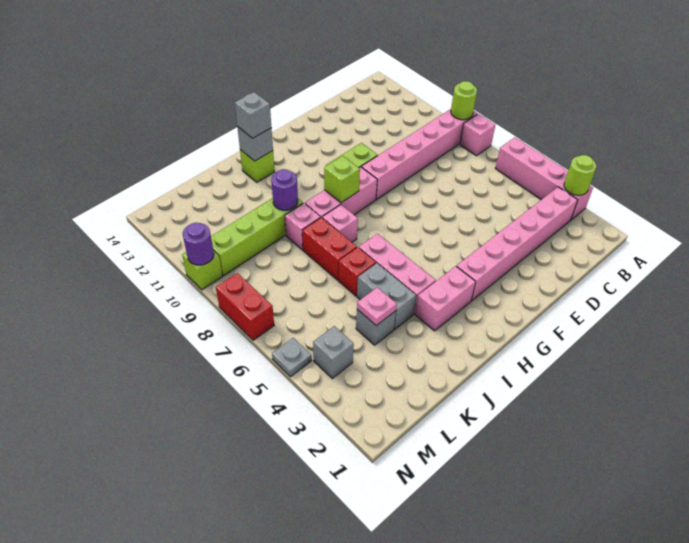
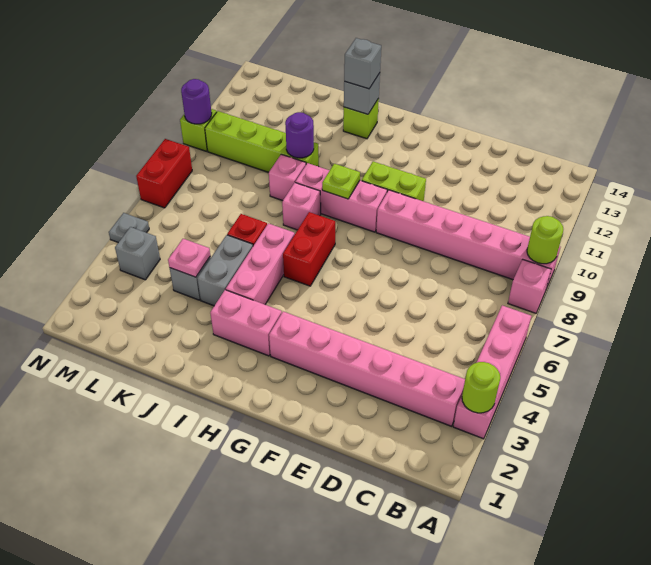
lime 1x1 brick [324,156,360,203] -> lime 1x1 plate [322,164,360,199]
red 1x2 brick [302,217,357,280] -> red 1x2 brick moved to [283,212,335,286]

